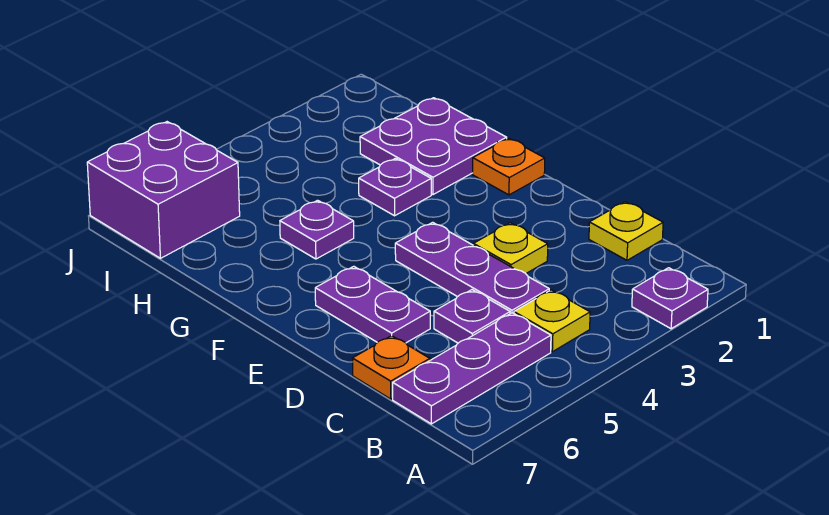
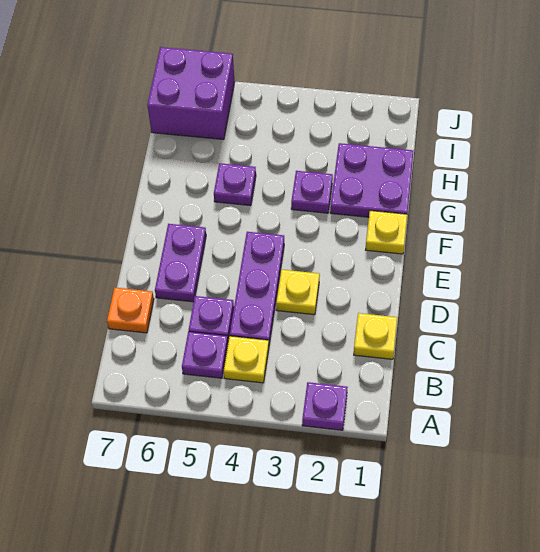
purple 1x3 plate [393,313,551,424] -> purple 1x1 plate [182,332,228,378]
orange 1x1 plate [473,138,545,195] -> yellow 1x1 plate [366,211,407,254]

